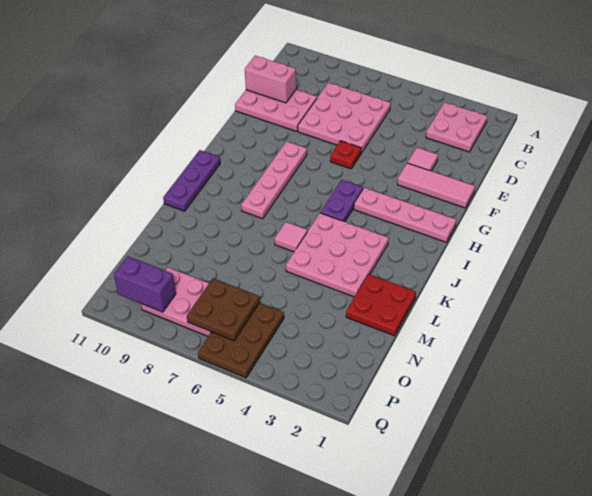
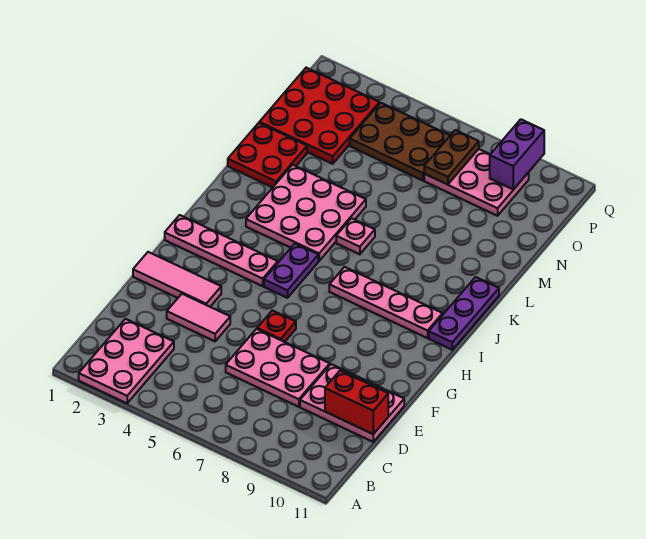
pink 2x2 plate [426,102,487,152] -> pink 2x3 plate [79,319,174,403]
pink 3x3 plate [298,83,391,153] -> pink 2x3 plate [226,329,330,407]
pink 1x2 brick [245,56,296,103] -> red 1x2 brick [325,371,388,434]
pink 1x1 tile [407,147,438,171] -> pink 1x2 tile [167,294,230,341]
pink 1x4 plate [241,141,307,219] -> pink 1x4 plate turned to [329,267,443,338]
pink 1x1 tile [275,222,307,252] -> pink 1x1 plate [336,218,375,254]
none -> red 3x3 plate [259,68,379,164]
brown 2x3 plate [198,303,284,378] -> brown 2x3 plate turned to [350,103,450,181]
brown 2x2 plate [187,278,260,341] -> brown 1x2 plate [424,130,479,185]
purple 1x2 brick [114,256,176,312] -> purple 1x2 brick turned to [490,119,544,190]

